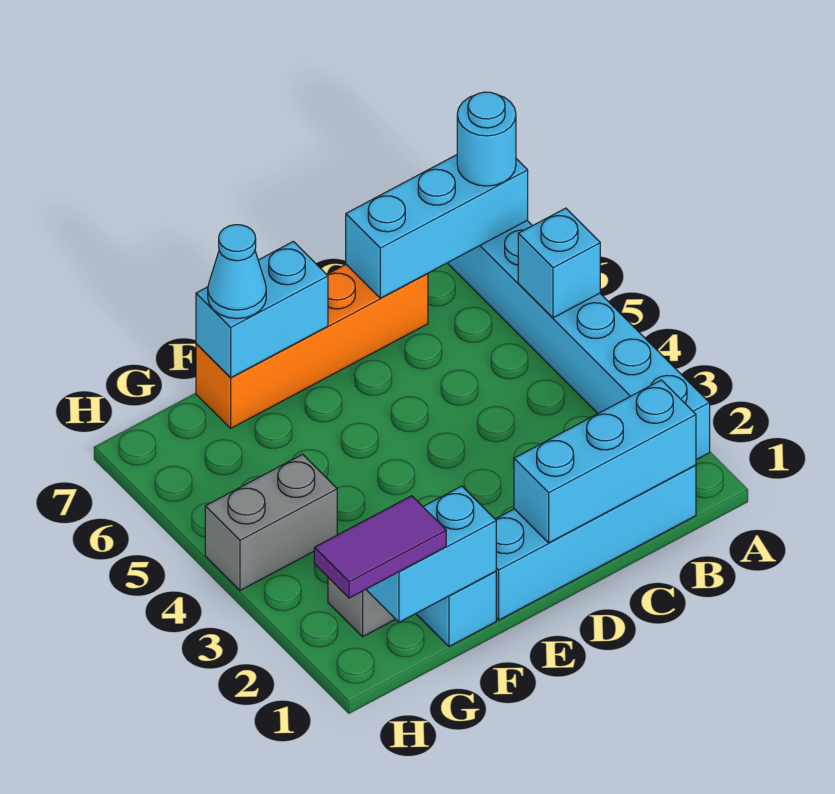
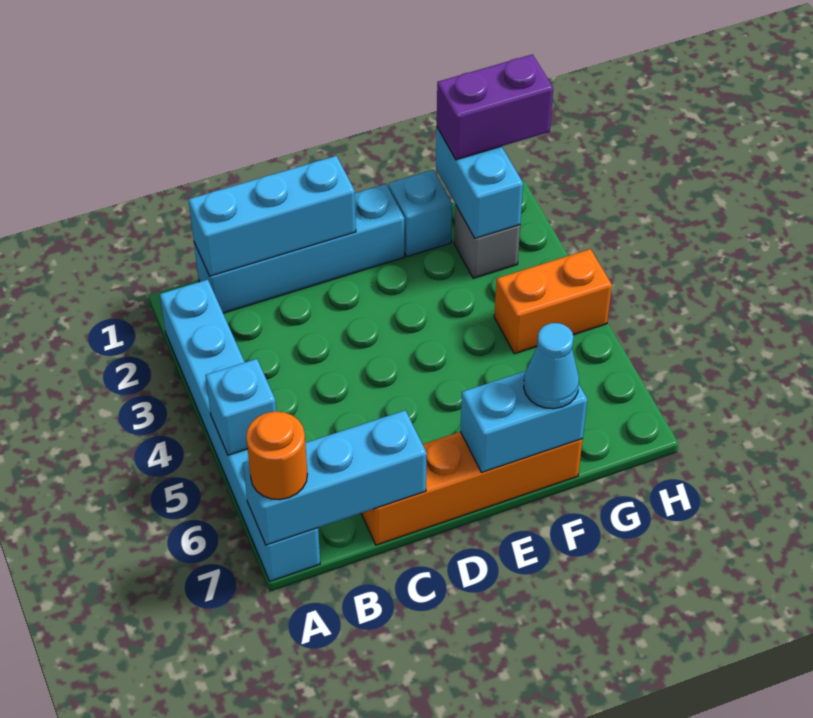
cyan 1x1 round brick [457,92,516,186] -> orange 1x1 round brick [246,411,307,500]
cyan 1x2 brick [366,486,496,622] -> cyan 1x2 brick turned to [436,128,523,238]
purple 1x2 tile [314,496,446,598] -> purple 1x2 brick [437,54,553,160]
grey 1x2 brick [205,454,337,590] -> orange 1x2 brick [494,249,612,354]

